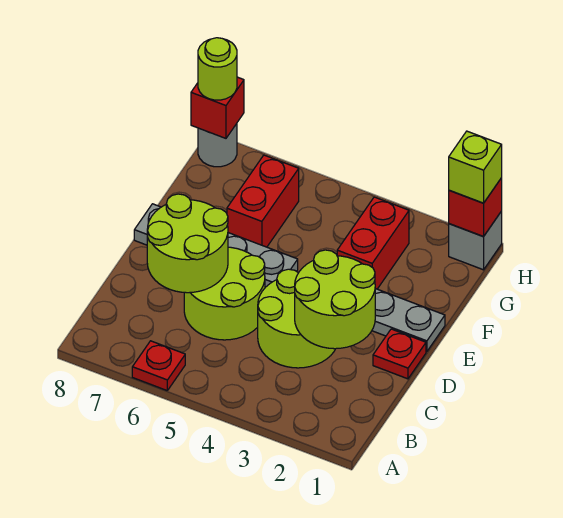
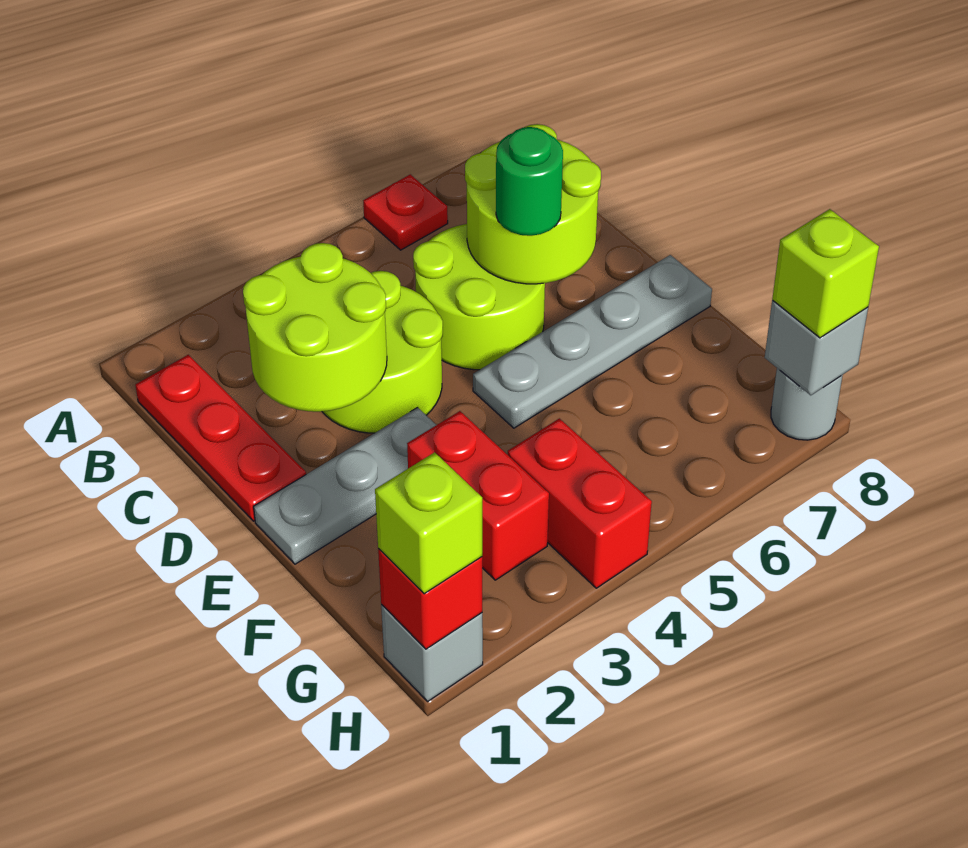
red 1x1 plate [373,329,426,379] -> red 1x3 plate [135,355,306,521]
none -> green 1x1 round brick [496,127,563,236]
red 1x2 brick [227,155,299,247] -> red 1x2 brick moved to [508,418,652,588]
red 1x1 brick [191,77,244,138] -> grey 1x1 brick [765,300,868,395]
lime 1x1 round brick [198,38,237,100] -> lime 1x1 brick [772,209,879,338]

